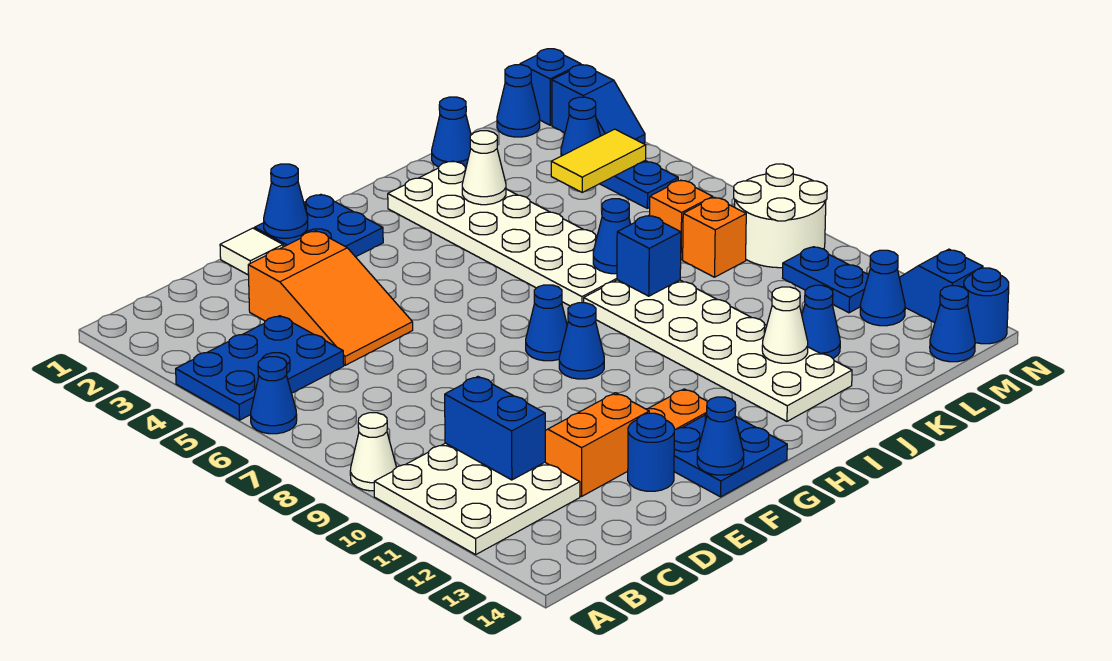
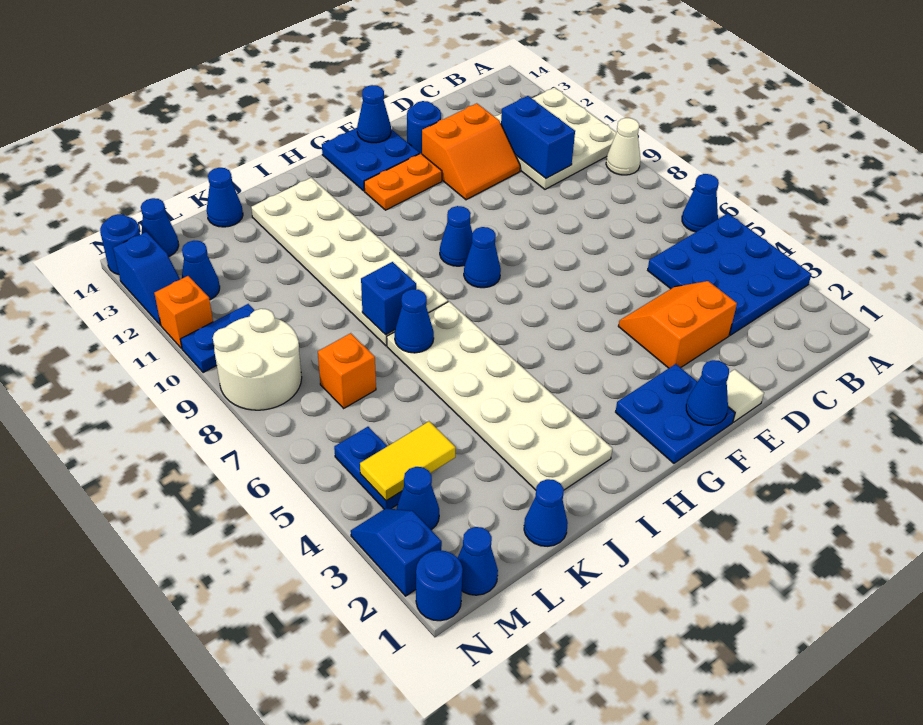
blue 2x3 plate [176,316,344,420] -> blue 3x3 plate [648,213,812,335]
orange 2x3 slope [248,231,413,365] -> orange 2x2 slope [618,281,737,368]
white 1x1 cone [462,131,506,205] -> none
white 1x1 cone [762,287,808,363] -> none
blue 1x1 cone [802,285,840,358] -> blue 1x1 cone moved to [207,168,243,227]
orange 1x1 brick [683,197,746,277] -> orange 1x1 brick moved to [154,276,213,348]
blue 1x2 plate [783,247,868,313] -> blue 1x2 plate turned to [180,304,255,373]
blue 1x1 brick [520,49,581,125] -> blue 1x1 round brick [416,550,463,621]

